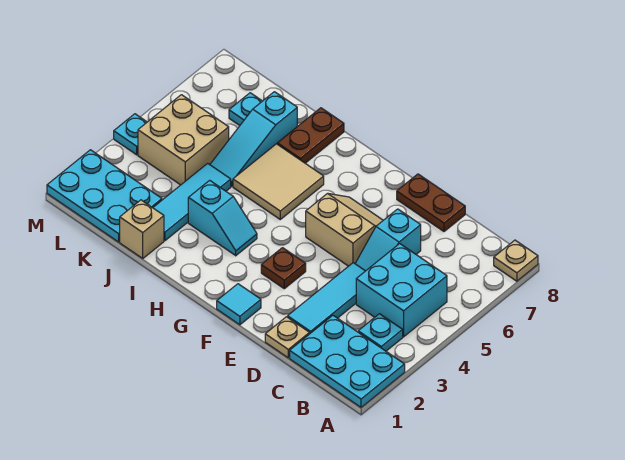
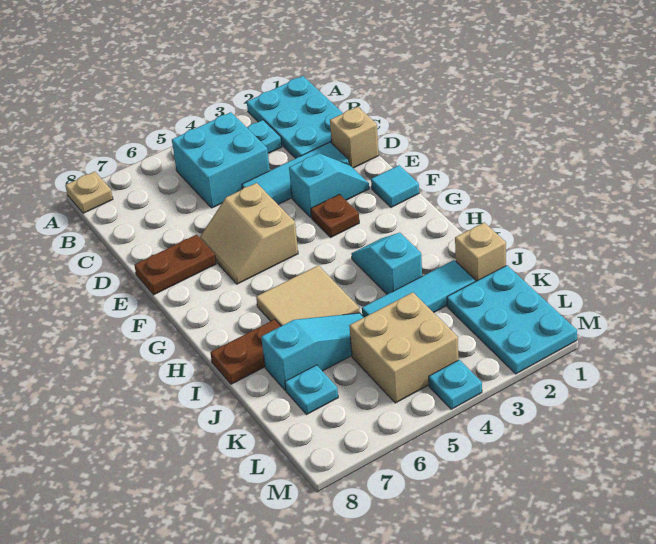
tan 1x1 plate [265,317,310,358] -> tan 1x1 brick [330,107,379,168]
cyan 1x2 slope [355,209,421,271] -> cyan 1x2 slope moved to [289,153,369,217]
brown 1x2 plate [397,174,465,231] -> brown 1x2 plate turned to [134,235,216,295]

